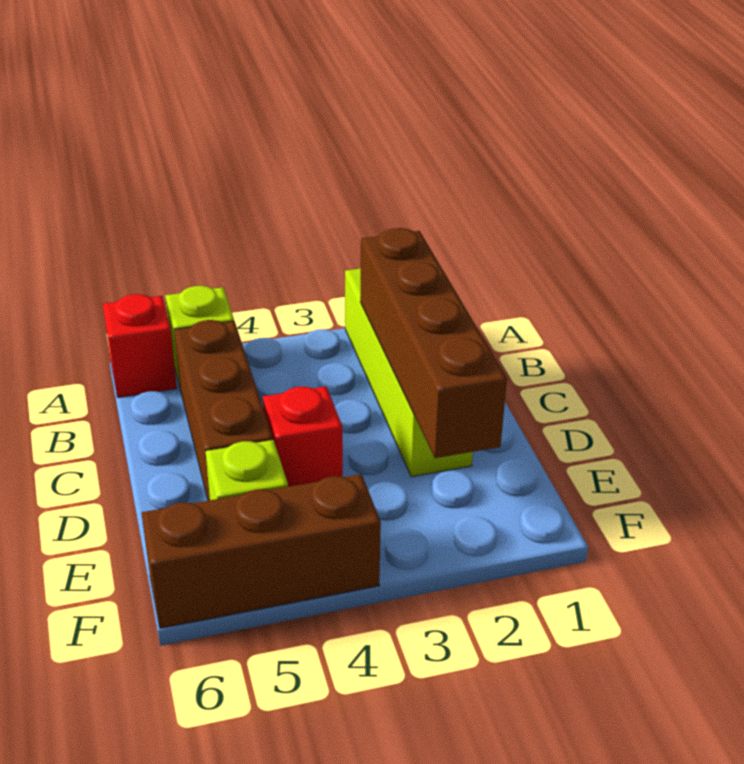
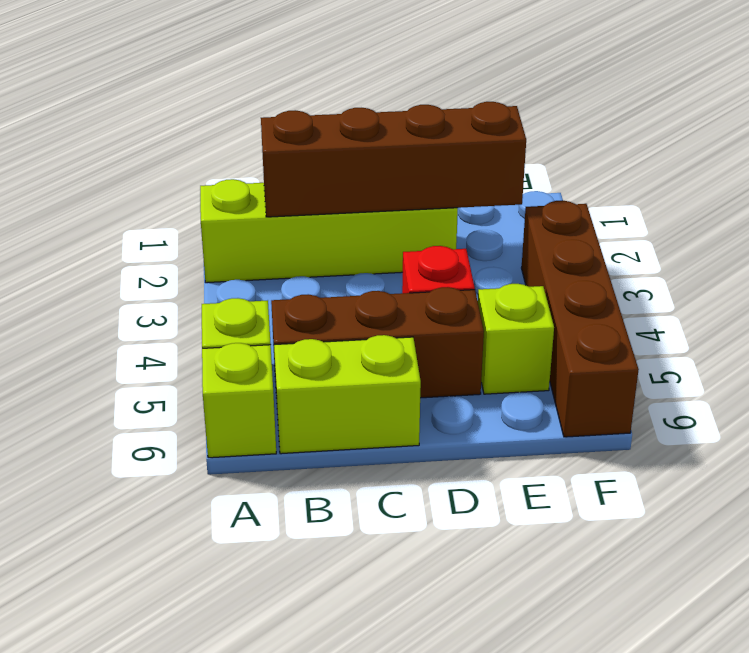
red 1x1 brick [103,294,177,398] -> lime 1x1 brick [202,343,276,458]
none -> lime 1x2 brick [274,335,421,454]
brown 1x3 brick [141,474,381,628] -> brown 1x4 brick [522,200,639,437]

